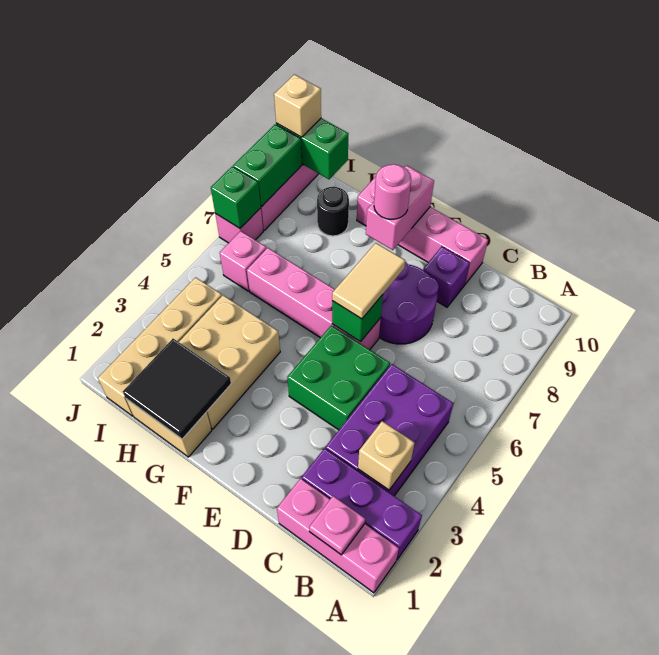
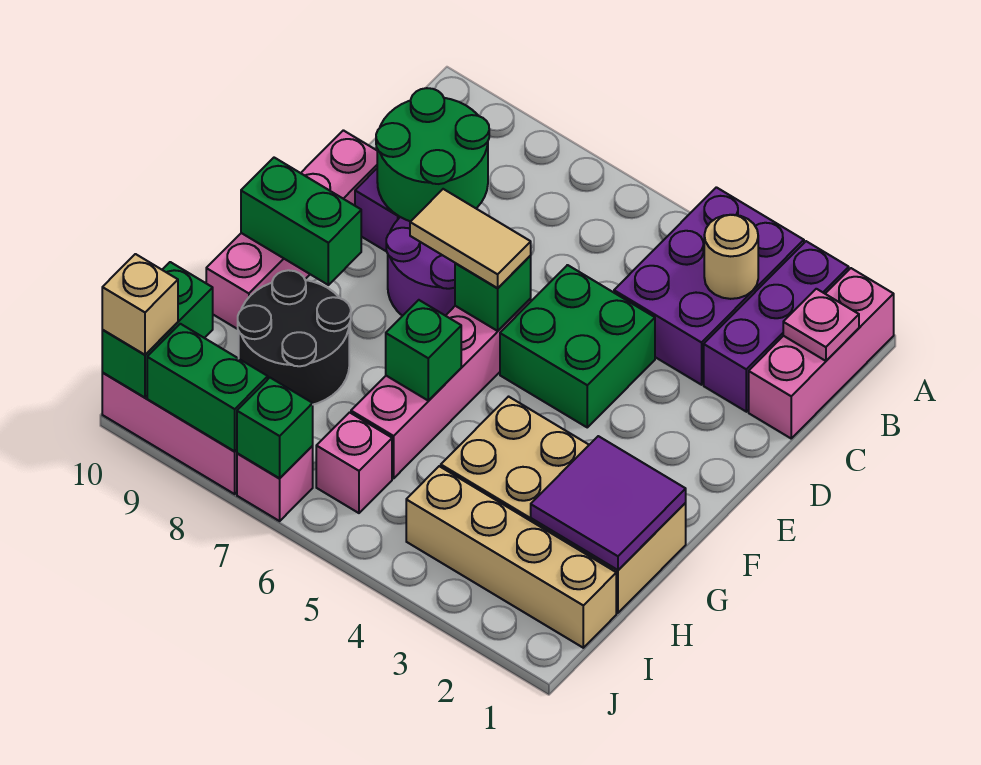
purple 2x3 brick [326,364,454,496] -> purple 2x3 brick turned to [614,187,804,385]
tan 1x1 brick [358,421,415,490] -> tan 1x1 round brick [704,215,758,299]
none -> green 2x2 round brick [376,88,489,221]
pink 1x2 brick [366,165,434,250] -> green 1x2 brick [241,158,361,285]
pink 1x1 round brick [374,164,411,219] -> none
black 2x2 tile [123,339,231,439] -> purple 2x2 tile [531,436,686,570]
none -> green 1x1 brick [386,300,461,401]
black 1x1 round brick [317,187,349,236] -> black 2x2 round brick [238,270,351,405]

